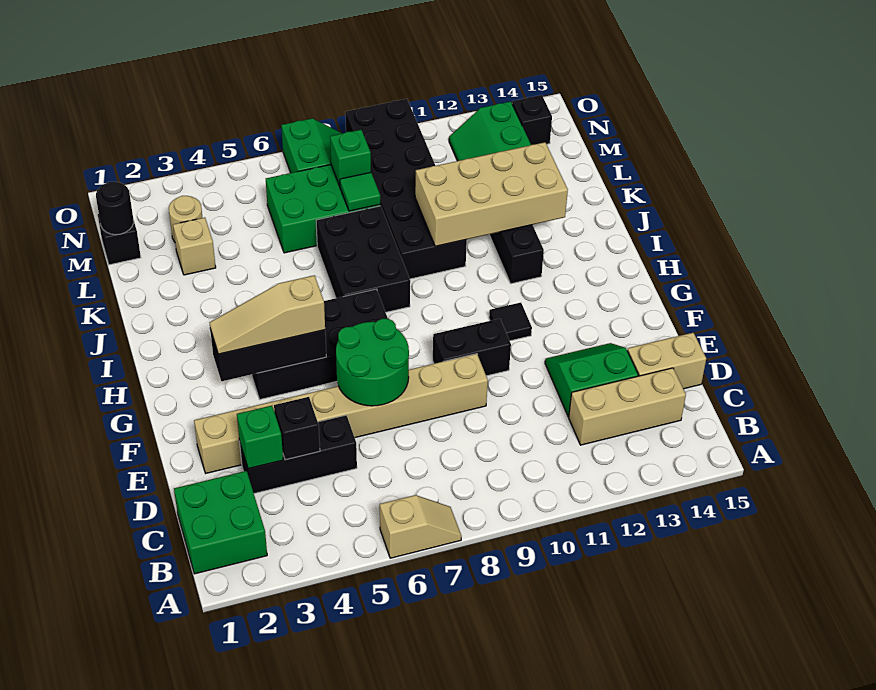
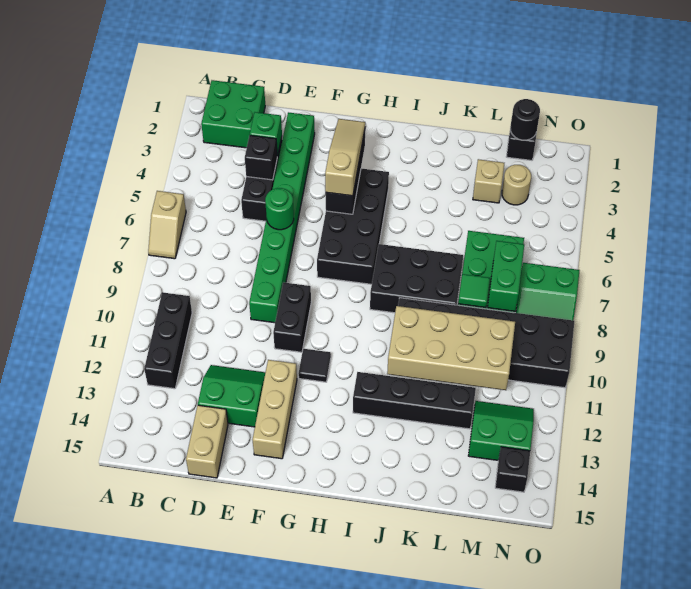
none -> black 1x3 brick [144,292,192,389]
tan 1x3 brick [569,368,686,445] -> tan 1x3 brick moved to [253,360,297,459]
green 2x2 slope [545,343,638,417] -> green 2x2 slope turned to [198,365,265,427]
tan 1x8 brick [194,354,488,473] -> green 1x8 brick [249,112,315,323]
green 2x2 round brick [336,319,409,406] -> green 1x1 round brick [265,188,294,230]
tan 2x4 brick [415,142,568,246] -> tan 2x4 brick turned to [387,306,515,390]
green 1x1 brick [330,130,371,186] -> green 1x2 brick [488,241,524,311]

